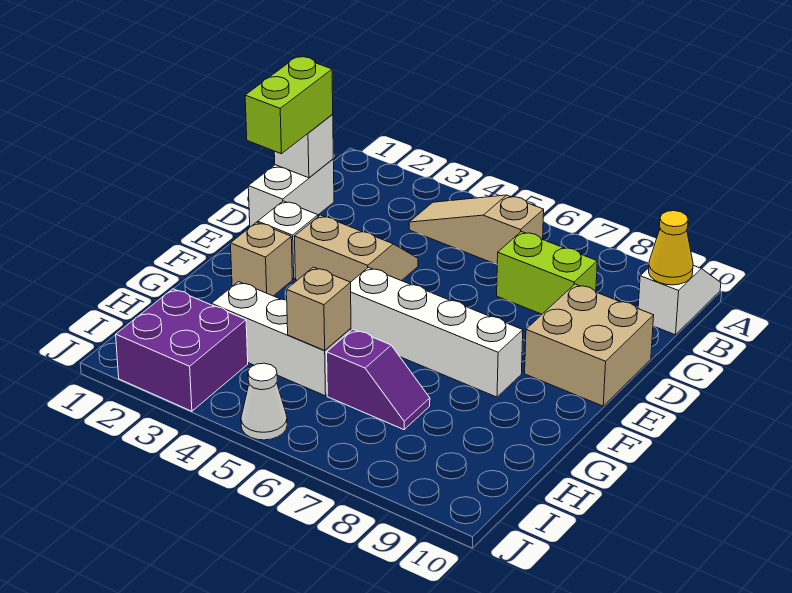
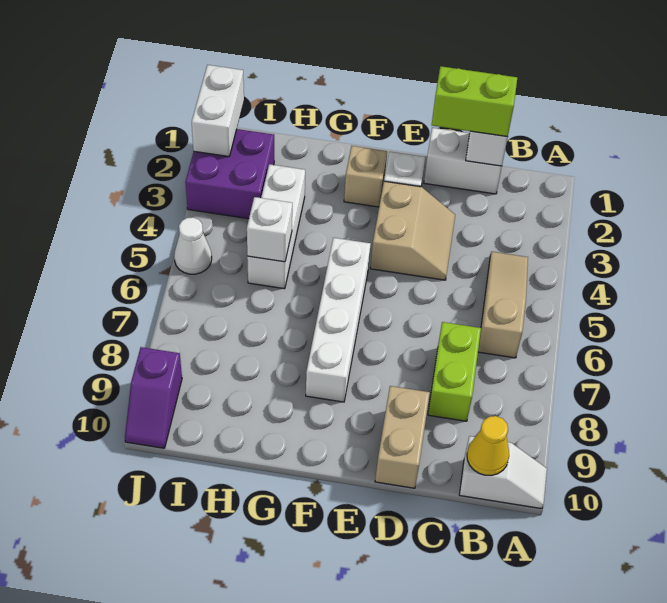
tan 2x2 brick [525,284,654,406] -> tan 1x2 brick [375,386,430,488]
tan 1x1 brick [287,267,351,350] -> white 1x1 brick [247,197,292,262]
purple 1x2 slope [327,329,430,430] -> purple 1x2 slope moved to [125,347,182,448]
none -> white 1x2 brick [192,65,244,157]

